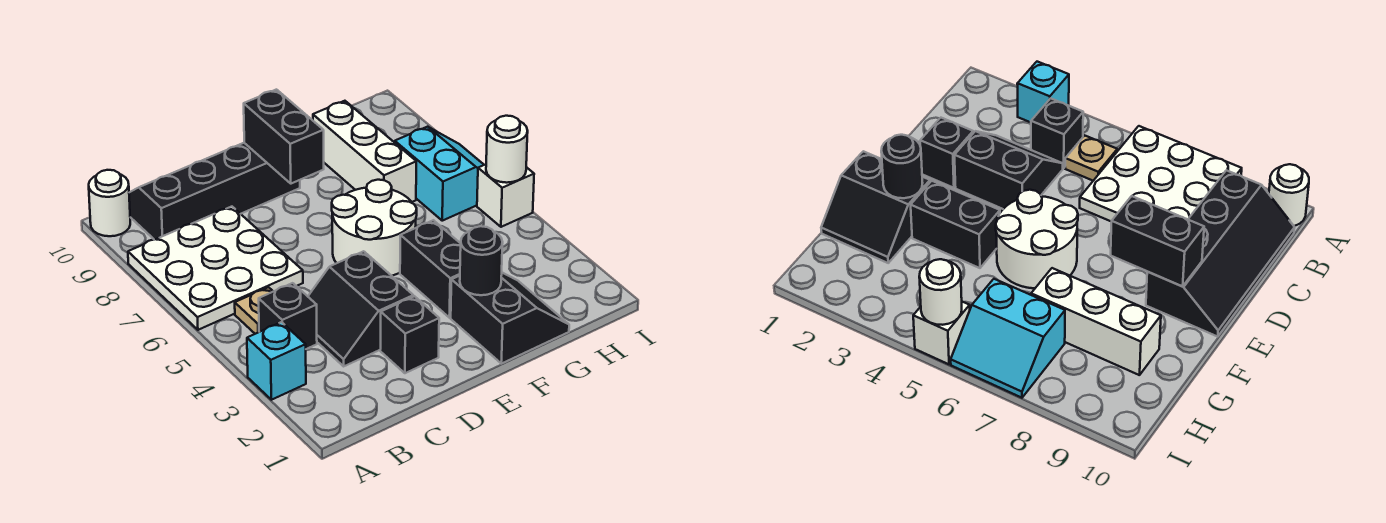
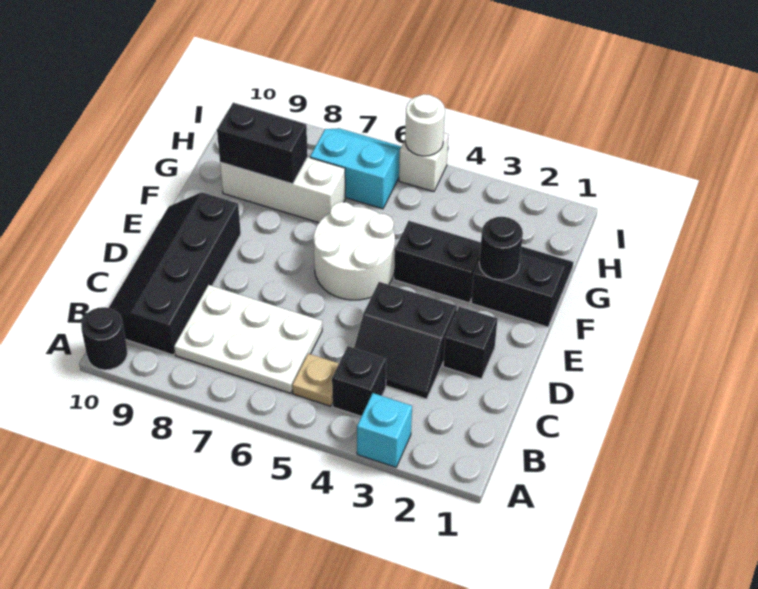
white 3x3 plate [128,207,303,330] -> white 2x3 plate [174,285,322,393]
white 1x1 round brick [89,170,130,236] -> black 1x1 round brick [81,307,127,370]
black 1x2 brick [244,90,324,184] -> black 1x2 brick moved to [217,103,308,184]

